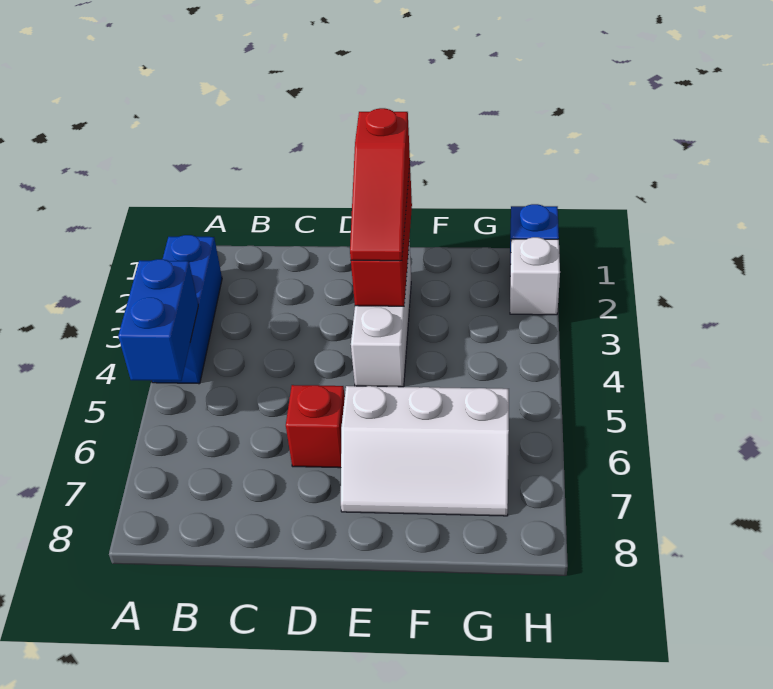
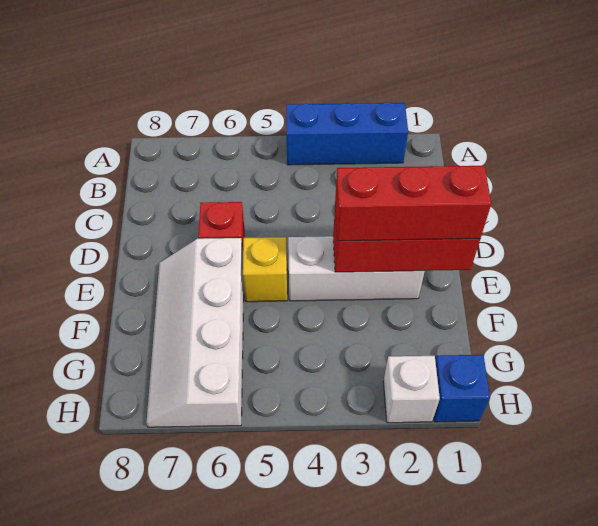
blue 1x2 brick [118,259,198,381] -> none
red 1x3 slope [350,108,410,261] -> red 1x3 brick [335,166,491,241]
none -> yellow 1x1 brick [243,237,287,302]
white 2x3 slope [341,386,509,516] -> white 2x4 slope [146,238,244,427]

